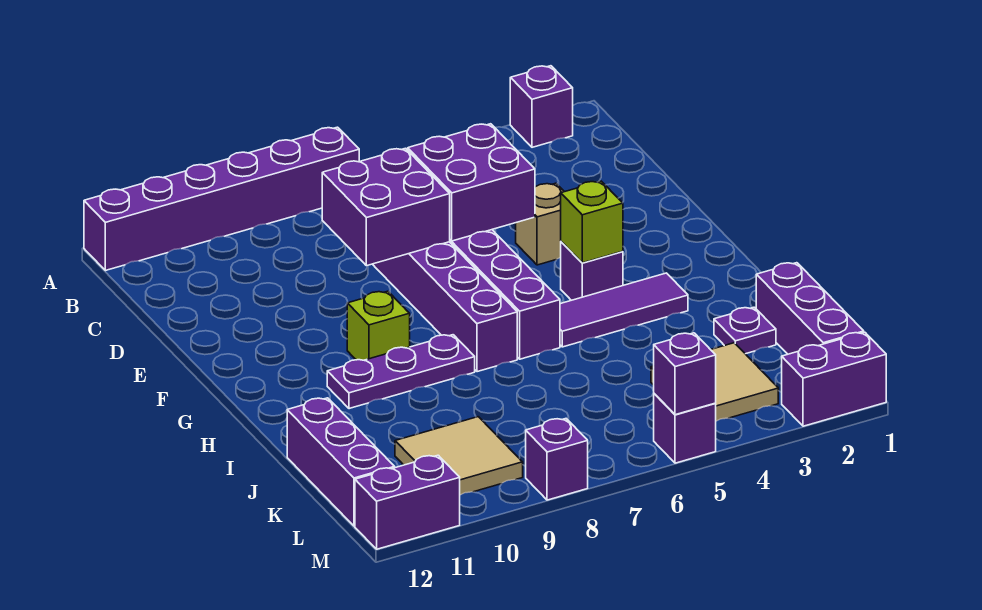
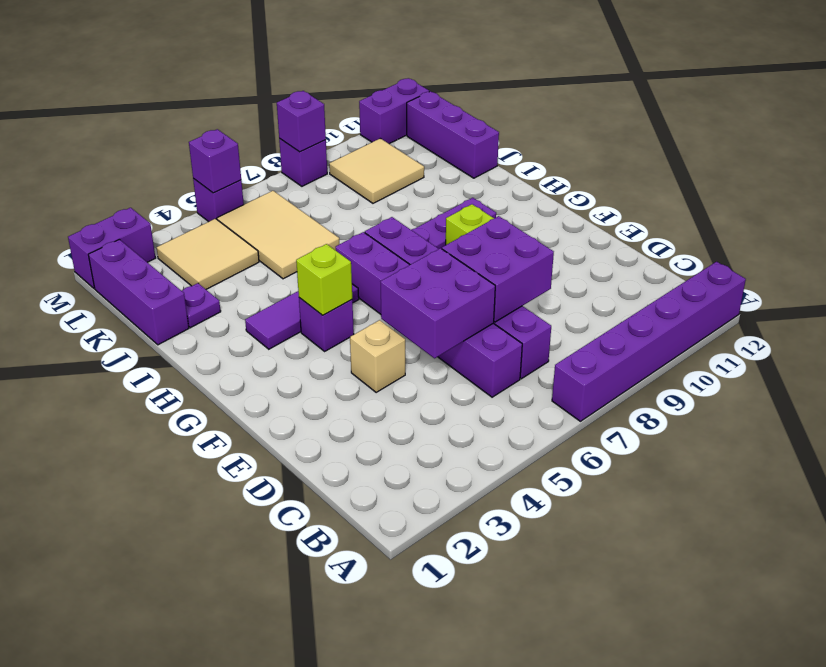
purple 1x1 brick [510,66,573,147] -> purple 1x1 brick moved to [277,91,326,152]
none -> tan 2x3 tile [217,191,339,279]

